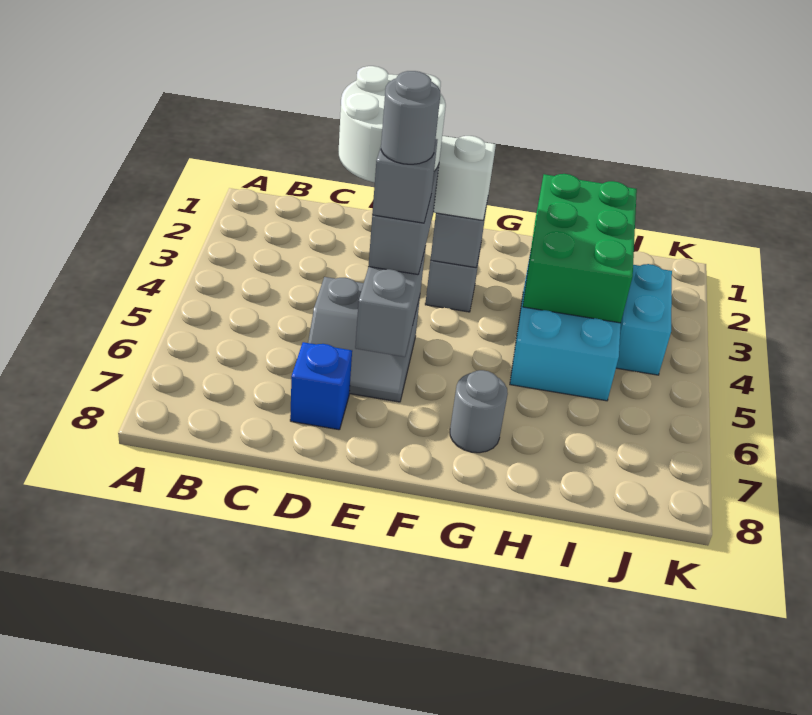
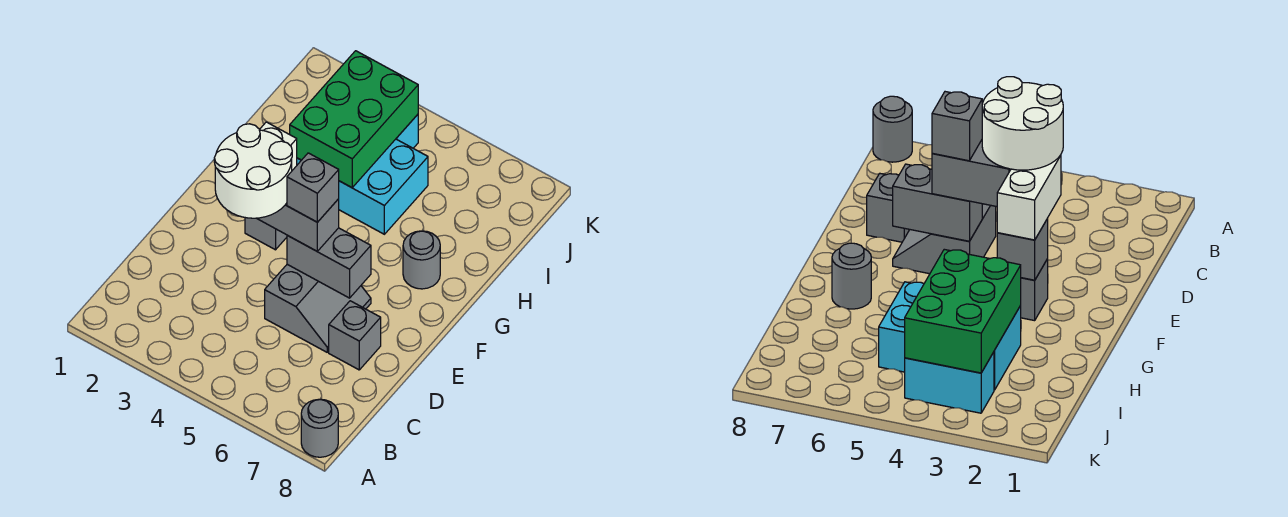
blue 1x1 brick [290,342,352,430] -> grey 1x1 brick [329,301,381,370]
grey 1x1 round brick [381,71,440,164] -> grey 1x1 round brick moved to [301,399,338,457]
green 2x3 brick [523,174,637,323] -> green 2x3 brick turned to [290,51,418,188]

